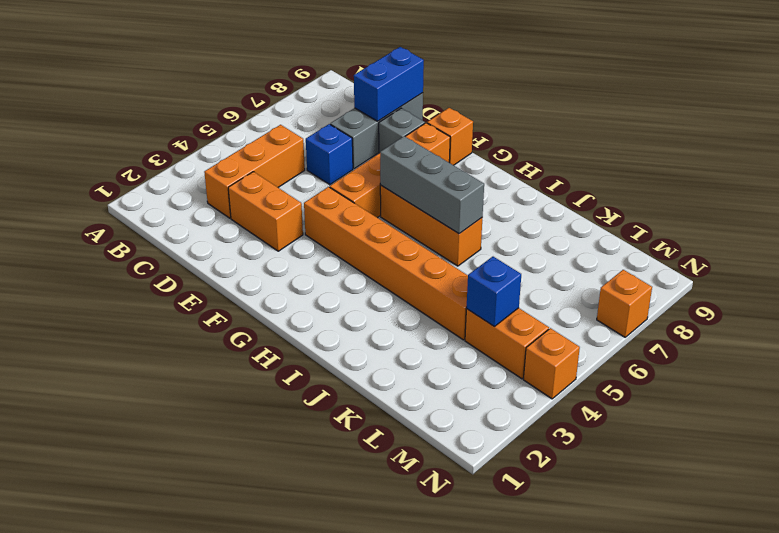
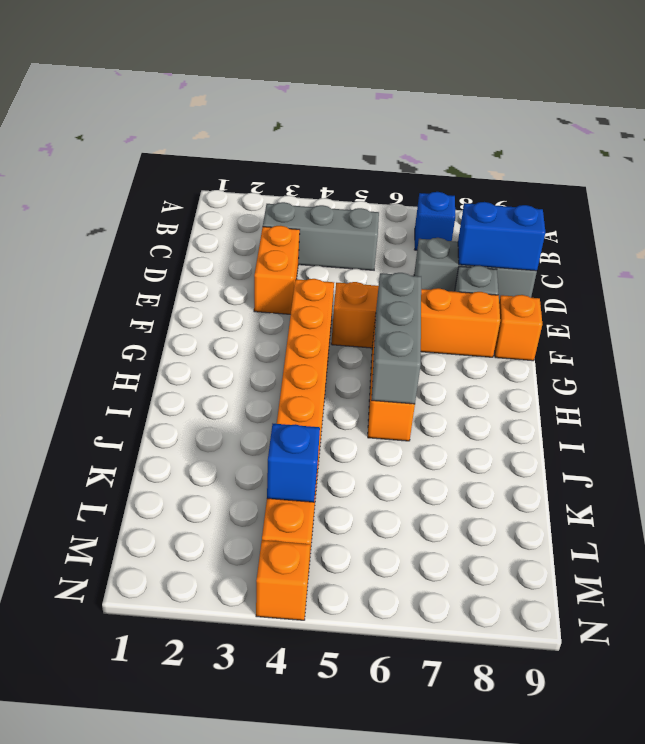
orange 1x3 brick [204,125,305,218] -> grey 1x3 brick [263,202,379,270]
blue 1x1 brick [306,124,353,185] -> blue 1x1 brick moved to [415,192,455,250]
orange 1x1 brick [597,270,652,337] -> none

